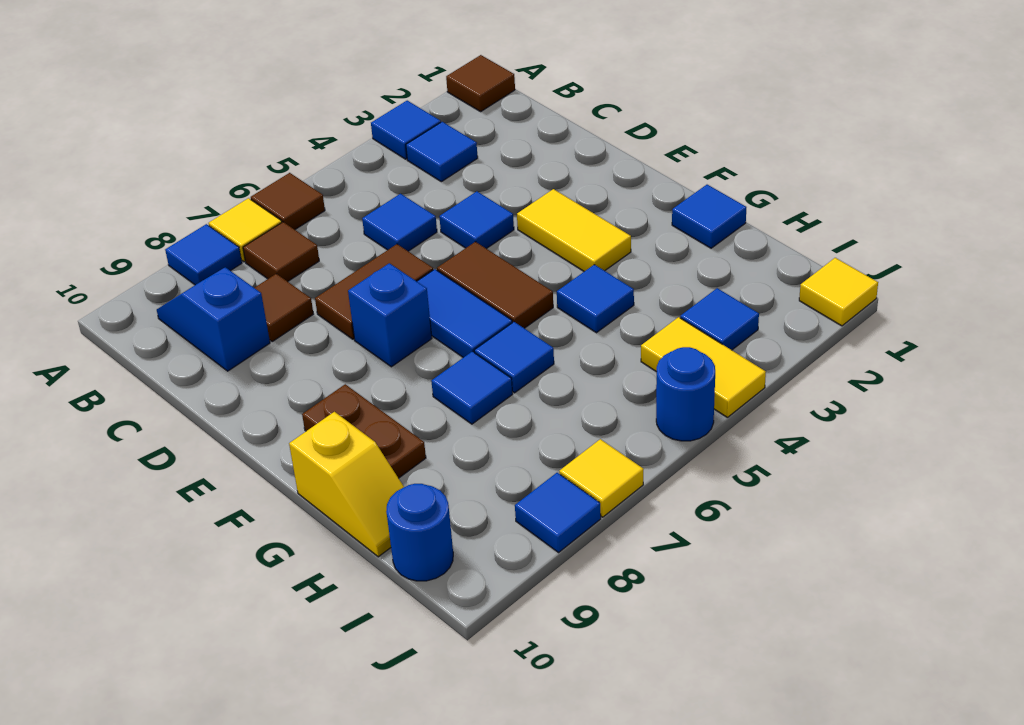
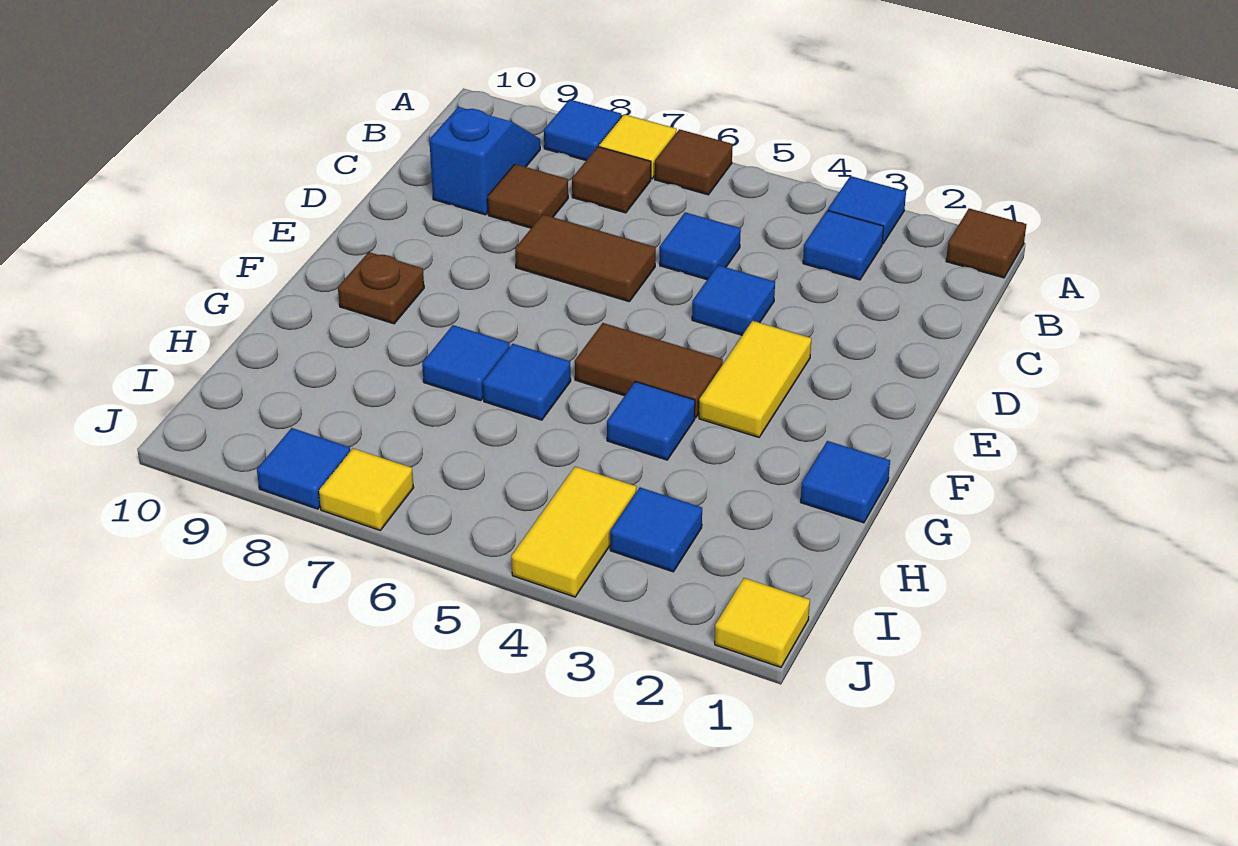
brown 1x2 tile [437,242,553,328] -> brown 1x2 tile turned to [575,323,723,418]
blue 1x2 tile [417,269,512,358] -> none
blue 1x1 brick [348,263,432,367] -> none
brown 1x2 plate [302,384,426,478] -> brown 1x1 plate [338,252,424,324]
yellow 1x2 slope [289,412,404,557] -> none
blue 1x1 round brick [386,484,453,581] -> none
blue 1x1 round brick [656,347,715,441] -> none

